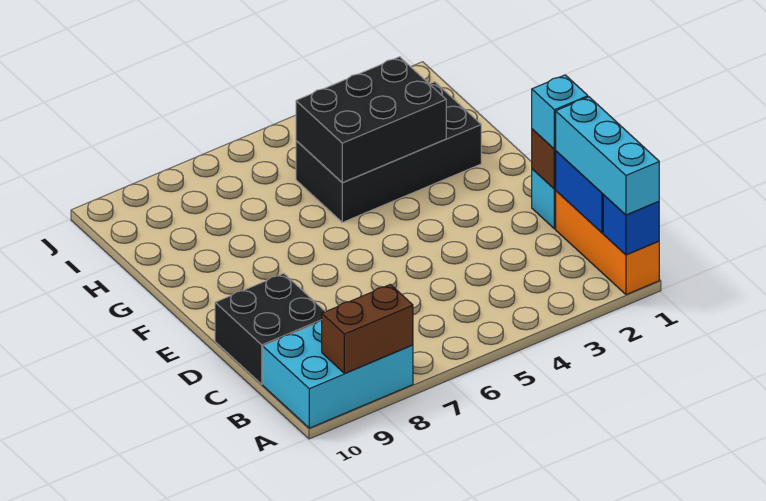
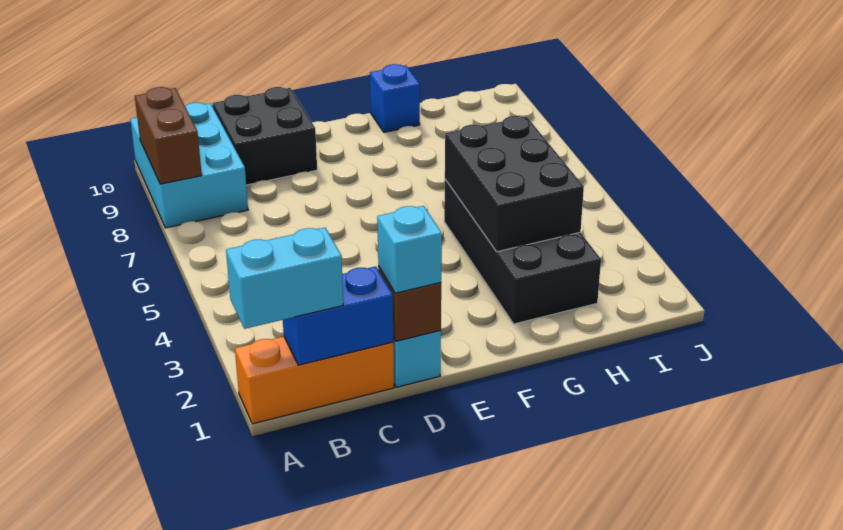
blue 1x1 brick [603,195,659,255] -> blue 1x1 brick moved to [370,64,420,132]
cyan 1x3 brick [556,97,659,215] -> cyan 1x2 brick [226,228,343,329]

